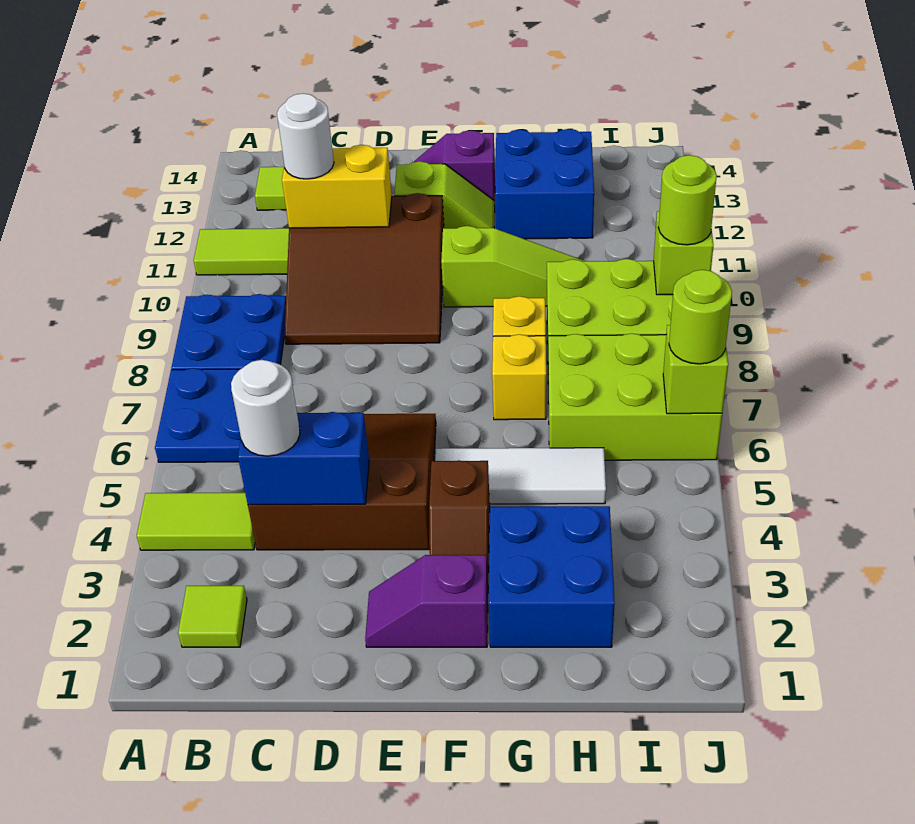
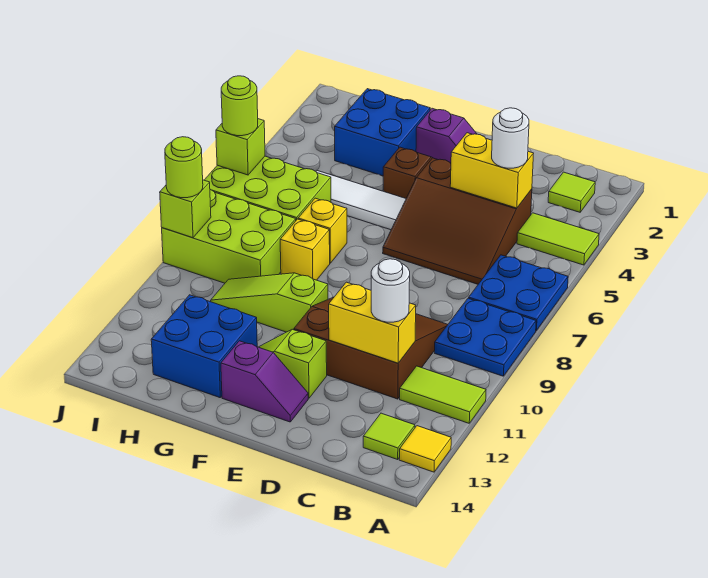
none -> yellow 1x1 tile [399,426,451,472]
blue 1x2 brick [238,412,369,505] -> yellow 1x2 brick [450,133,534,208]

